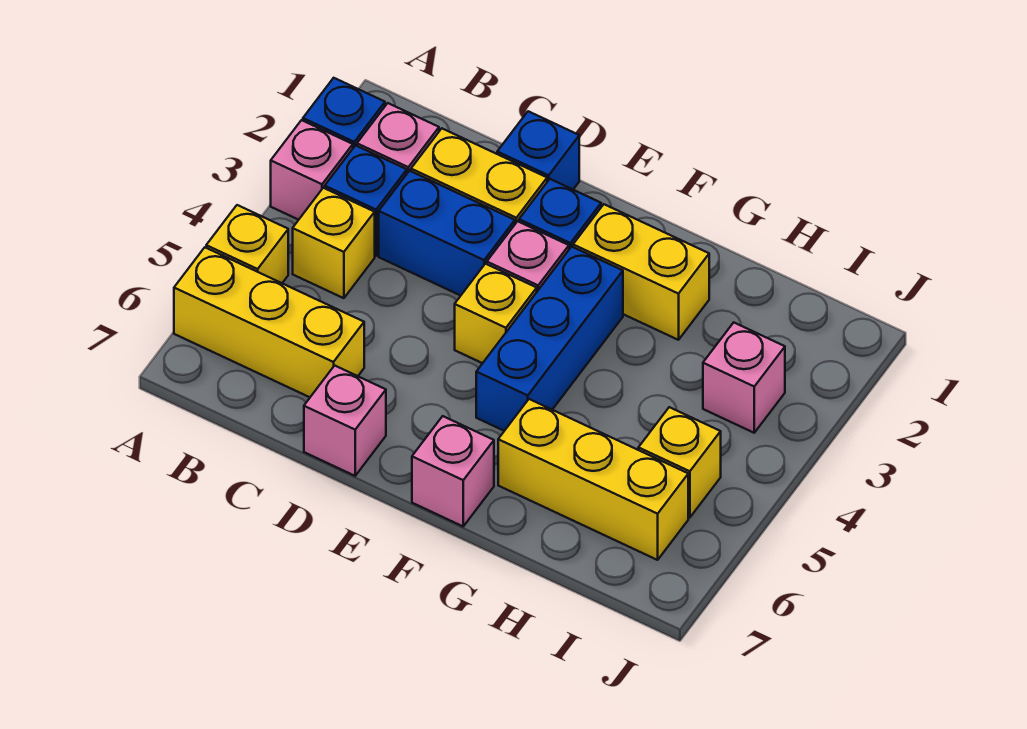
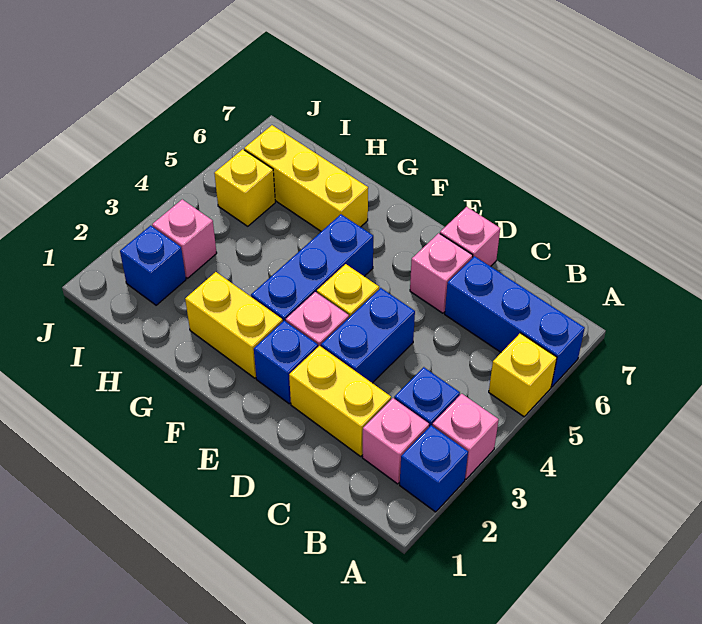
yellow 1x3 brick [174,248,364,397] -> blue 1x3 brick [445,256,585,387]
yellow 1x1 brick [293,188,375,298] -> none
blue 1x2 brick [379,171,515,296] -> blue 1x2 brick turned to [321,288,415,383]
blue 1x1 brick [497,111,579,189] -> blue 1x1 brick moved to [120,225,186,305]
pink 1x1 brick [412,416,494,526] -> pink 1x1 brick moved to [410,233,473,313]

